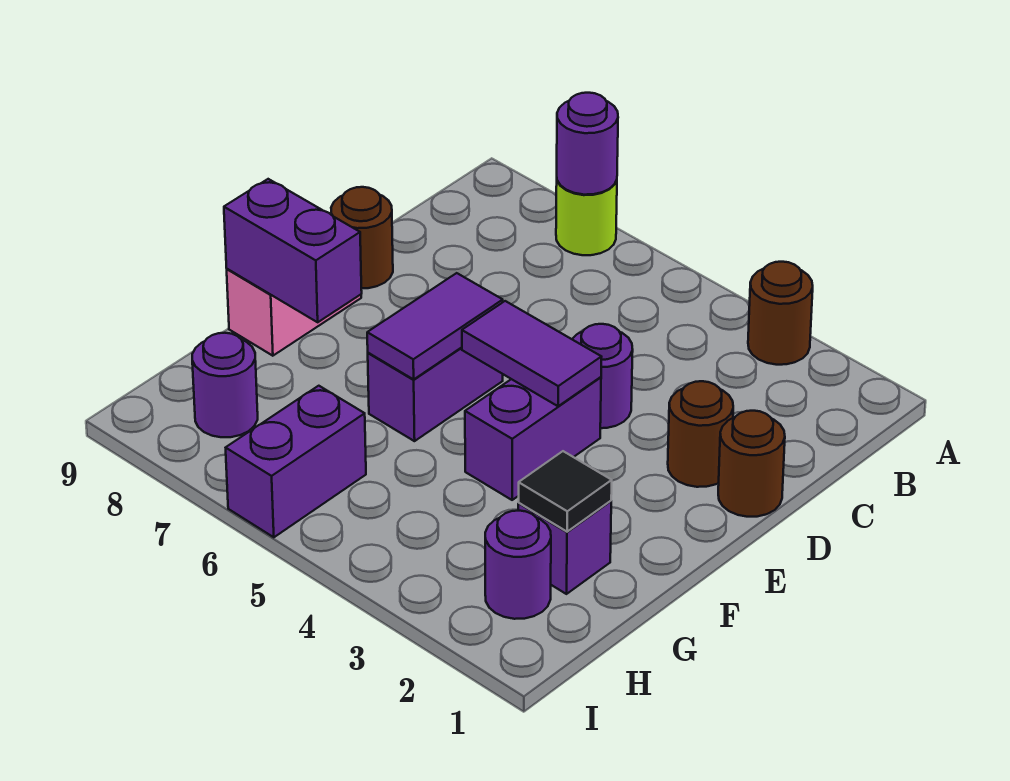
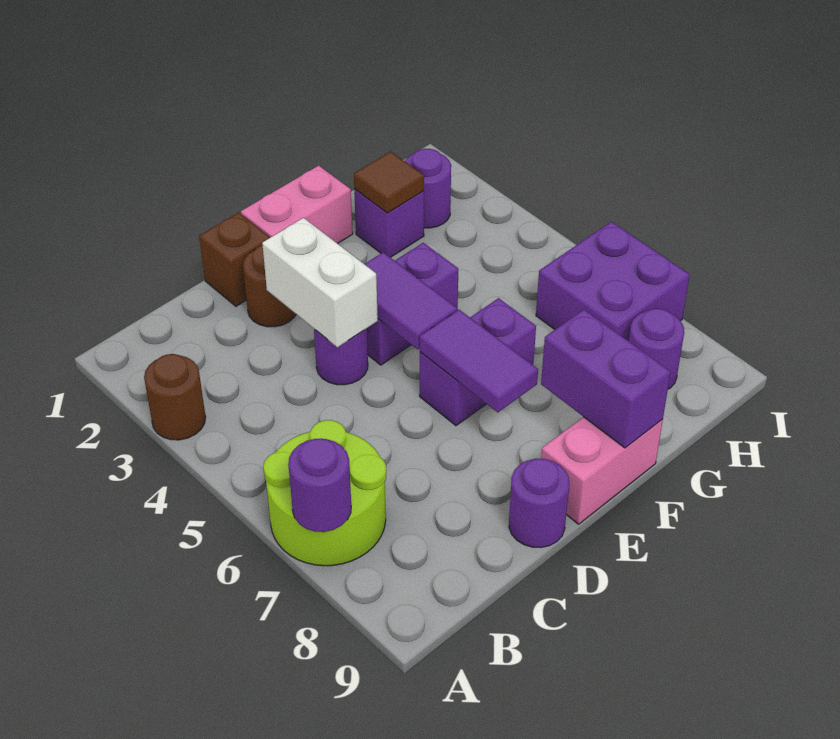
lime 1x1 round brick [556,180,617,255] -> lime 2x2 round brick [263,420,386,566]
brown 1x1 round brick [718,411,785,517] -> brown 1x1 brick [199,212,270,306]
none -> white 1x2 brick [262,218,378,347]
brown 1x1 round brick [331,187,393,288] -> purple 1x1 round brick [509,459,569,548]
none -> pink 1x2 brick [241,166,353,244]
purple 1x2 tile [367,273,503,379] -> purple 1x2 tile turned to [420,310,538,412]
black 1x1 tile [519,451,612,532] -> brown 1x1 tile [354,152,424,213]
purple 1x2 brick [226,386,366,537] -> purple 2x2 brick [536,222,690,341]

